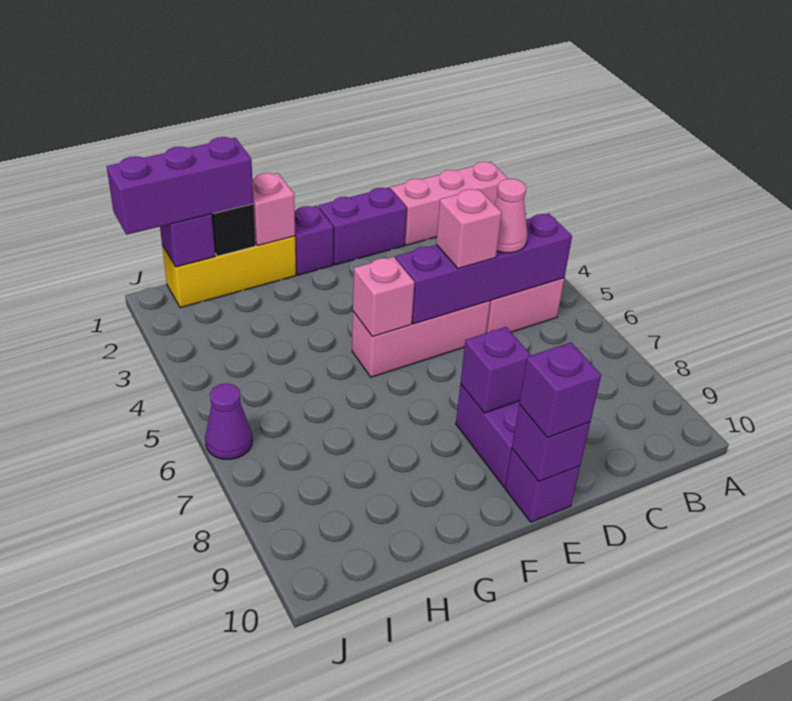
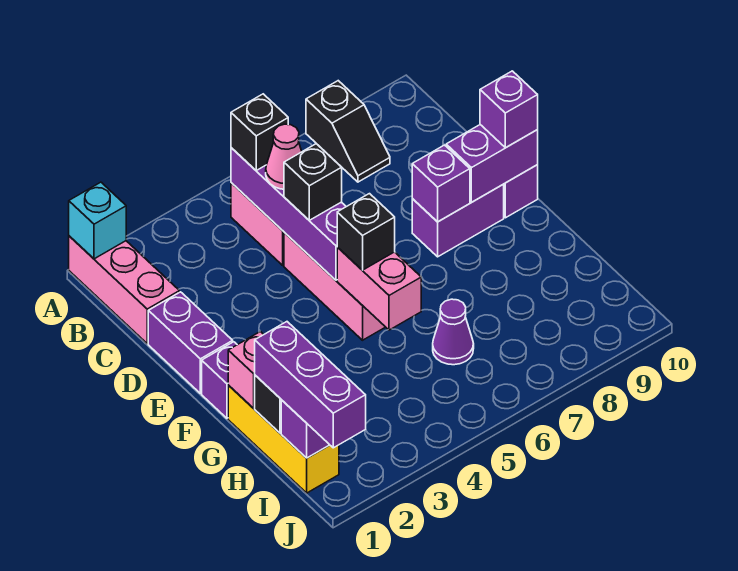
none -> cyan 1x1 brick [69,182,126,259]
none -> black 1x2 slope [306,81,390,182]
none -> black 1x1 brick [231,94,288,170]
pink 1x1 brick [436,189,502,268] -> black 1x1 brick [284,144,342,220]
purple 1x1 brick [512,404,590,482] -> purple 1x2 brick [446,125,538,202]
pink 1x1 brick [353,257,415,336] -> pink 1x2 brick [337,247,421,330]
none -> black 1x1 brick [337,194,395,270]
purple 1x1 cone [205,383,252,459] -> purple 1x1 cone moved to [433,299,474,365]

